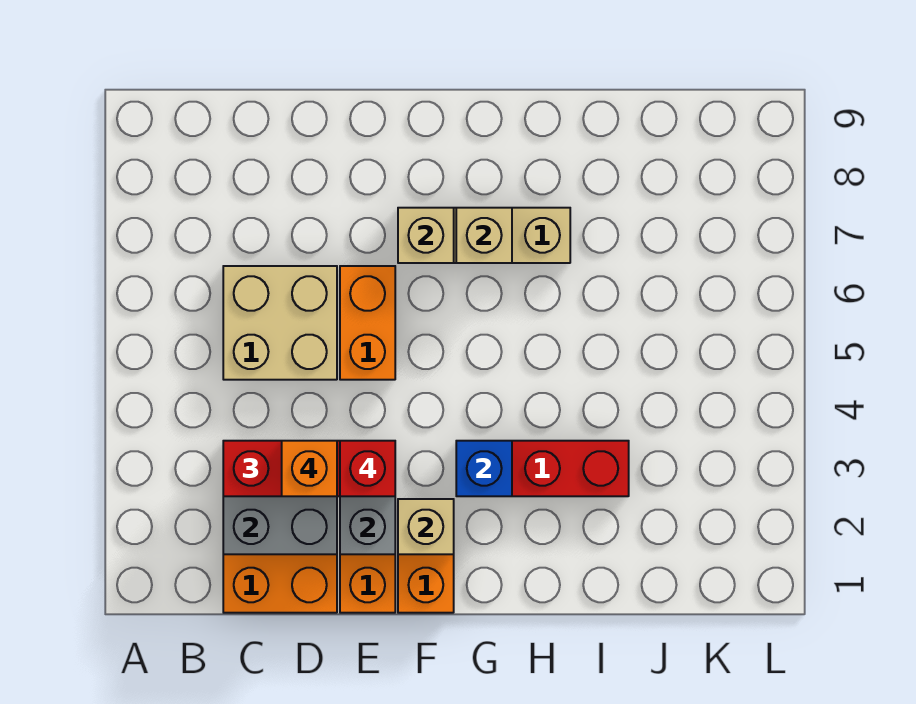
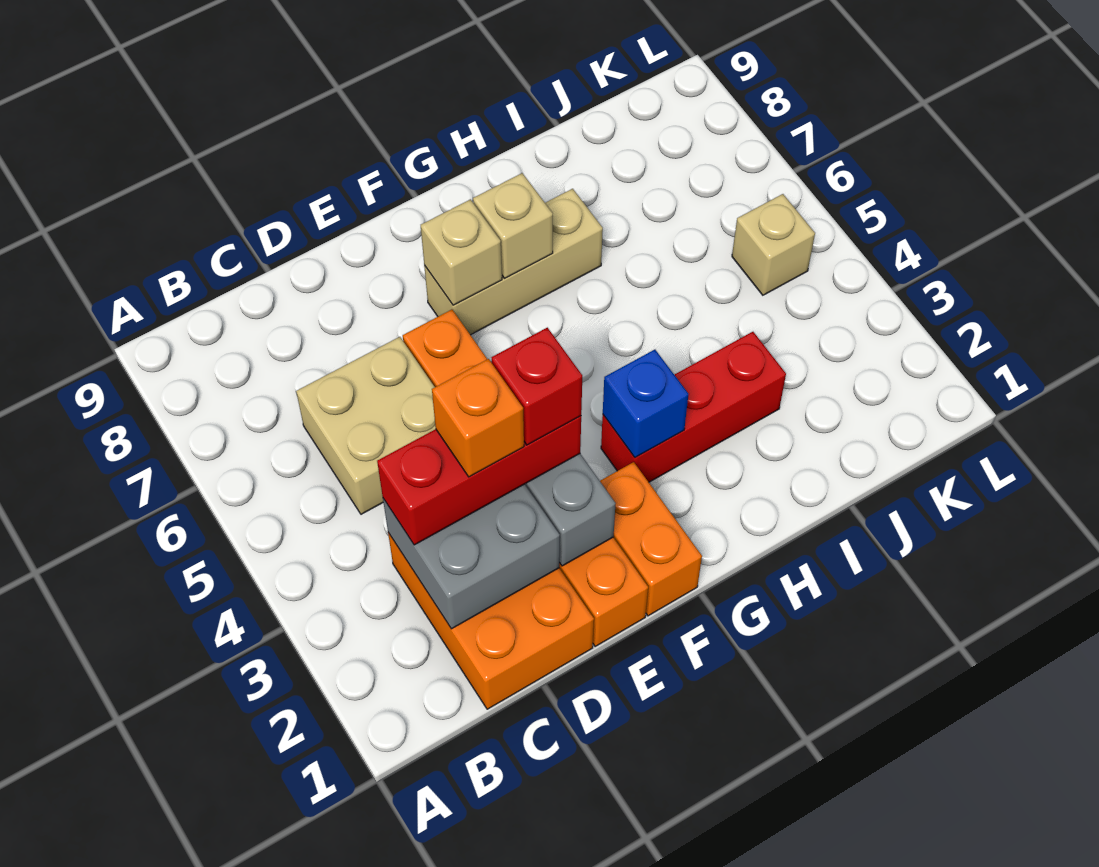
tan 1x1 brick [398,499,454,554] -> tan 1x1 brick moved to [732,194,815,295]

